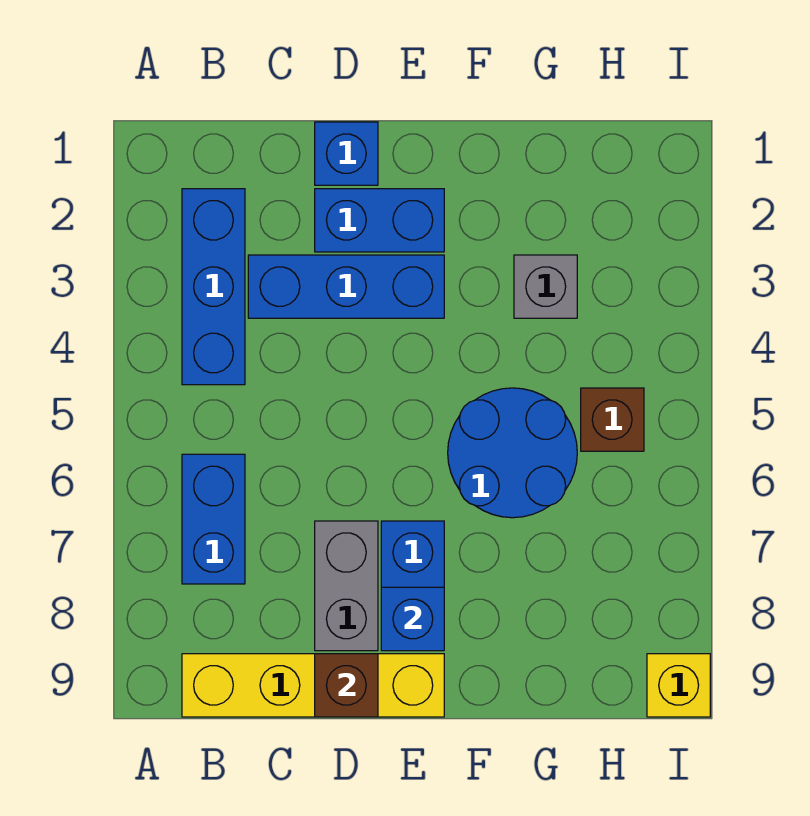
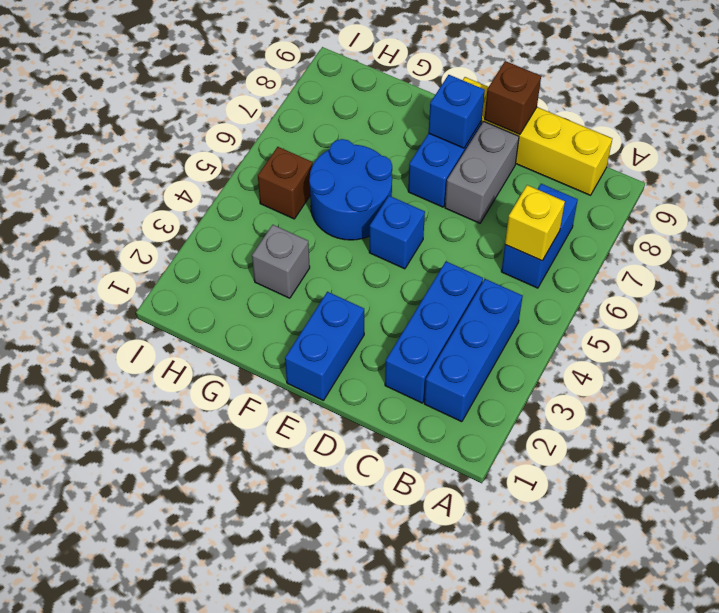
blue 1x3 brick [248,255,444,318] -> blue 1x3 brick turned to [385,261,483,403]
blue 1x1 brick [315,122,378,185] -> blue 1x1 brick moved to [369,196,425,269]
blue 1x2 brick [315,189,444,252] -> blue 1x2 brick turned to [285,292,364,401]
yellow 1x1 brick [647,654,710,717] -> yellow 1x1 brick moved to [505,185,565,261]

